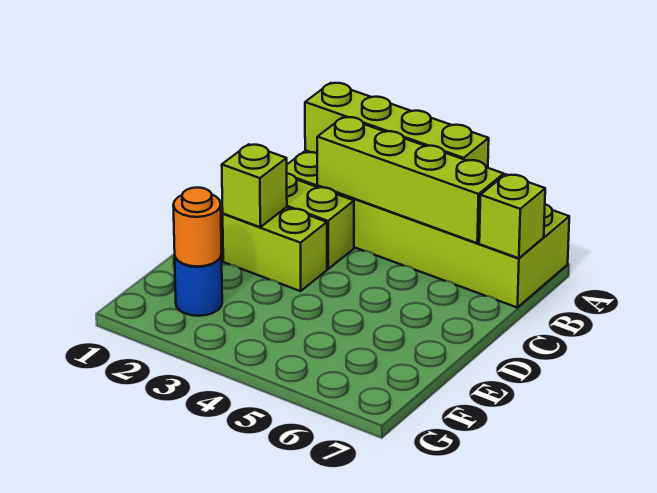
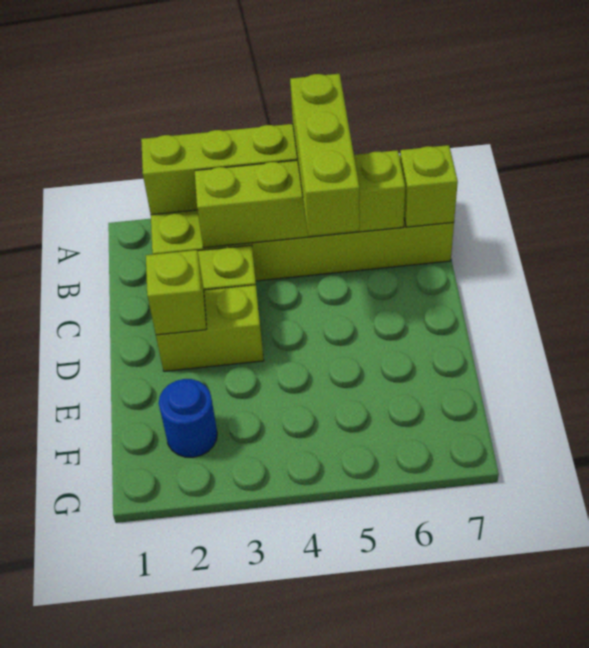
none -> lime 1x3 brick [290,74,360,236]
orange 1x1 round brick [173,188,221,267] -> none

